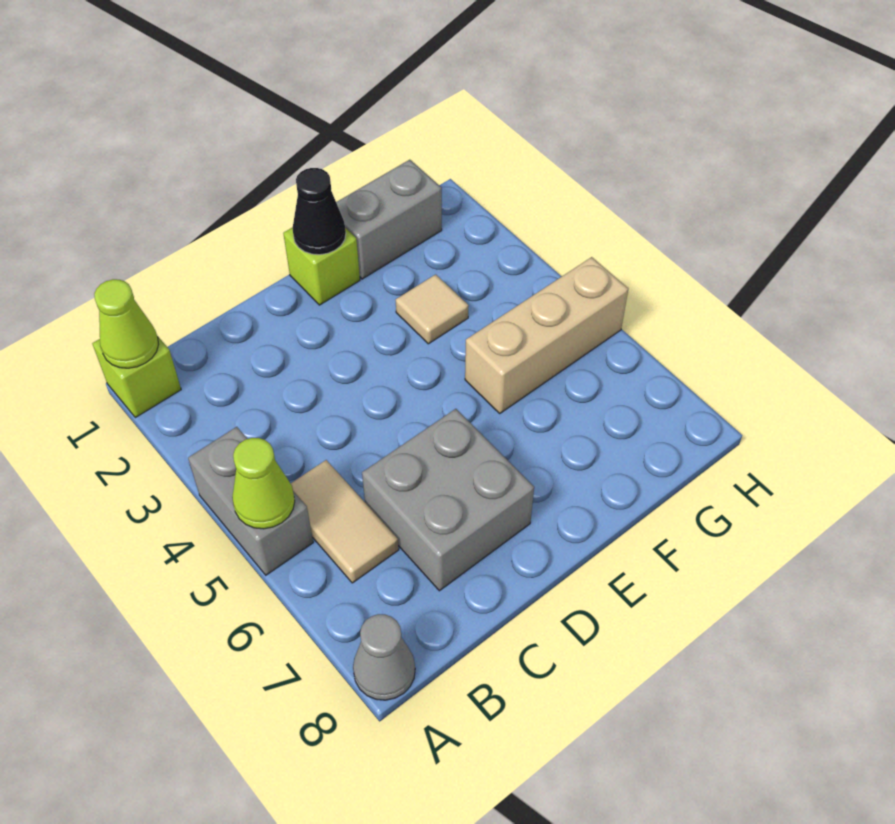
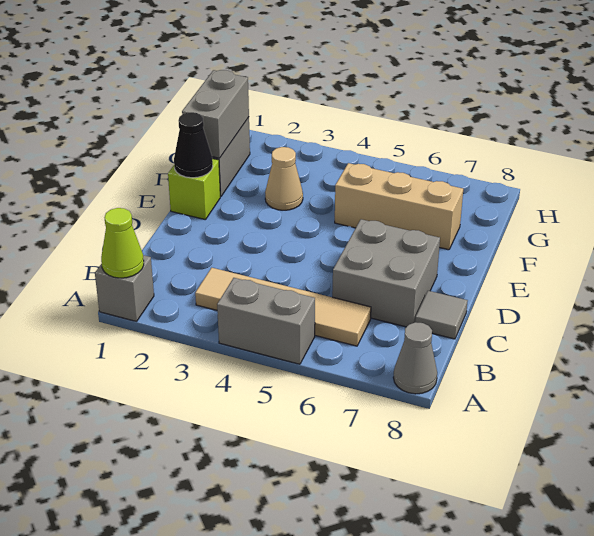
lime 1x1 brick [92,336,181,418] -> grey 1x1 brick [95,255,154,321]
lime 1x1 cone [232,438,295,529] -> none
tan 1x2 tile [291,460,399,583] -> tan 1x4 tile [195,268,371,346]
none -> grey 1x1 tile [415,291,468,339]
none -> grey 1x2 brick [182,70,249,158]
tan 1x1 tile [396,274,469,344] -> tan 1x1 cone [265,147,303,210]
tan 1x3 brick [465,257,628,413] -> tan 1x3 brick turned to [335,163,463,250]

